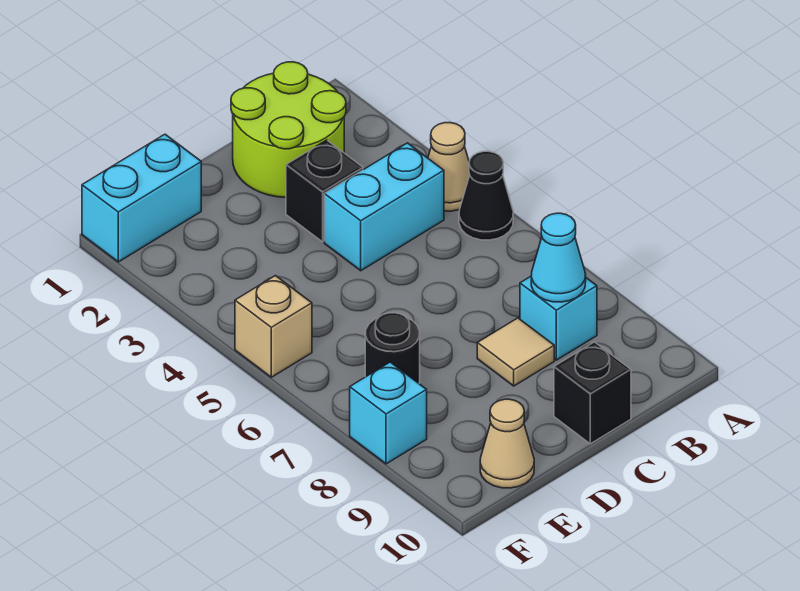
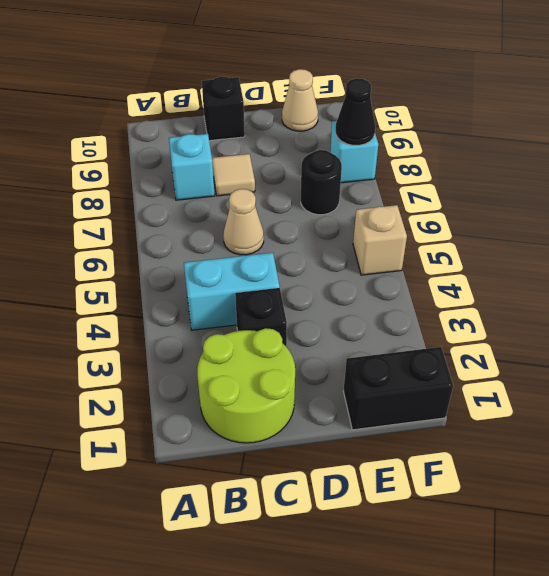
tan 1x1 cone [428,123,470,211] -> tan 1x1 cone moved to [223,189,264,255]
black 1x1 cone [459,151,513,240] -> black 1x1 cone moved to [336,78,375,145]
cyan 1x1 cone [531,213,586,302] -> none
cyan 1x2 brick [82,134,201,262] -> black 1x2 brick [343,347,453,430]

